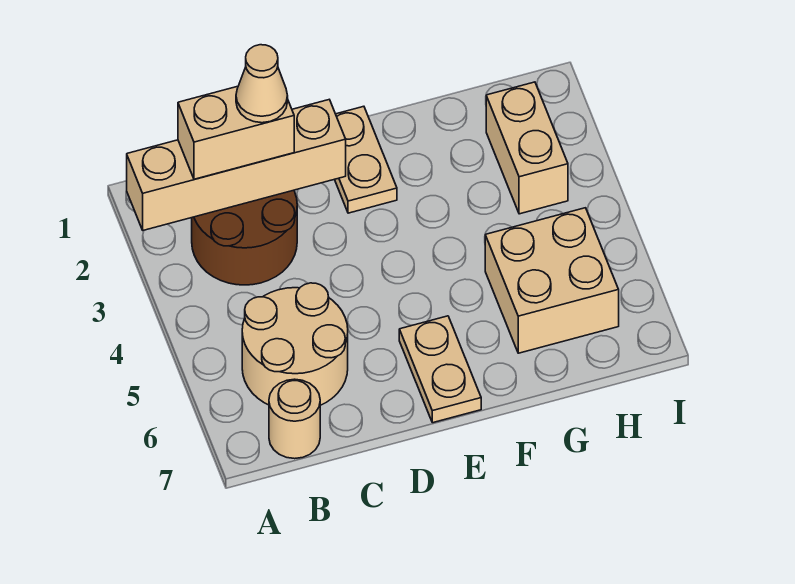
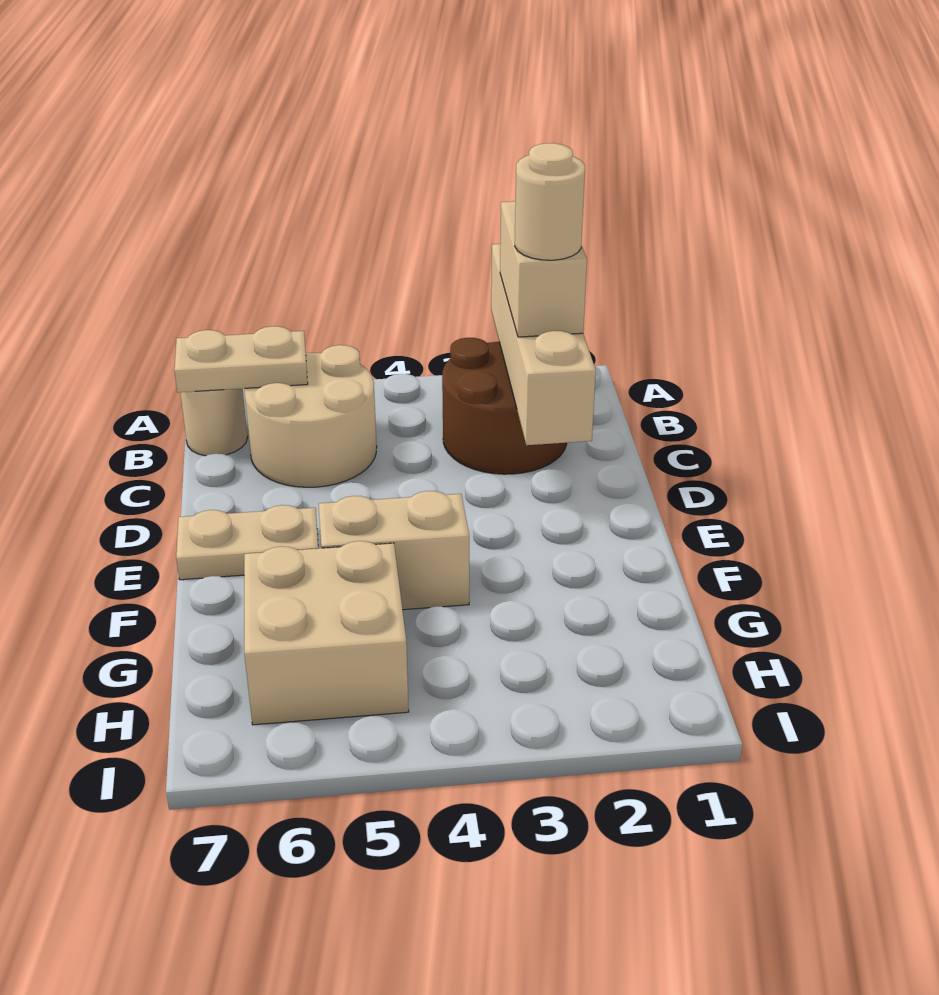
tan 1x1 cone [236,45,288,123] -> tan 1x1 round brick [515,143,585,260]
tan 1x2 plate [335,106,397,213] -> tan 1x2 plate moved to [174,326,308,392]
tan 1x2 brick [486,82,568,214] -> tan 1x2 brick moved to [319,491,469,610]

